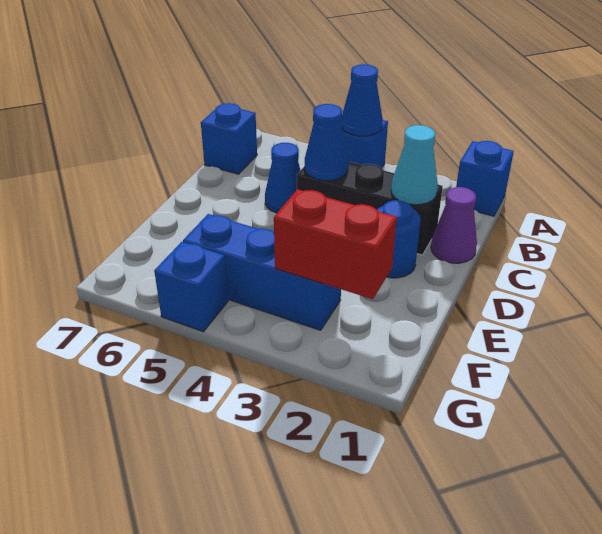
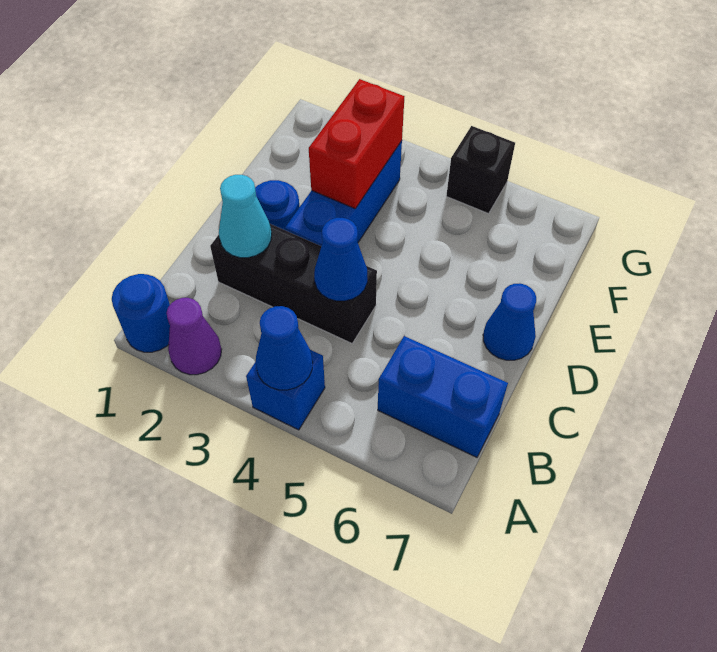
blue 1x1 brick [456,141,514,216] -> blue 1x1 round brick [112,274,170,352]
blue 1x1 brick [201,103,257,174] -> blue 1x2 brick [378,336,508,457]
purple 1x1 cone [431,187,477,263] -> purple 1x1 cone moved to [167,298,222,375]
blue 1x1 cone [265,143,301,213] -> blue 1x1 cone moved to [483,283,536,360]
red 1x2 brick [274,189,397,299] -> red 1x2 brick turned to [309,79,404,209]
blue 1x3 brick [183,214,341,330] -> blue 1x3 brick turned to [285,141,402,246]
blue 1x1 brick [154,242,228,332] -> black 1x1 brick [446,126,515,214]

